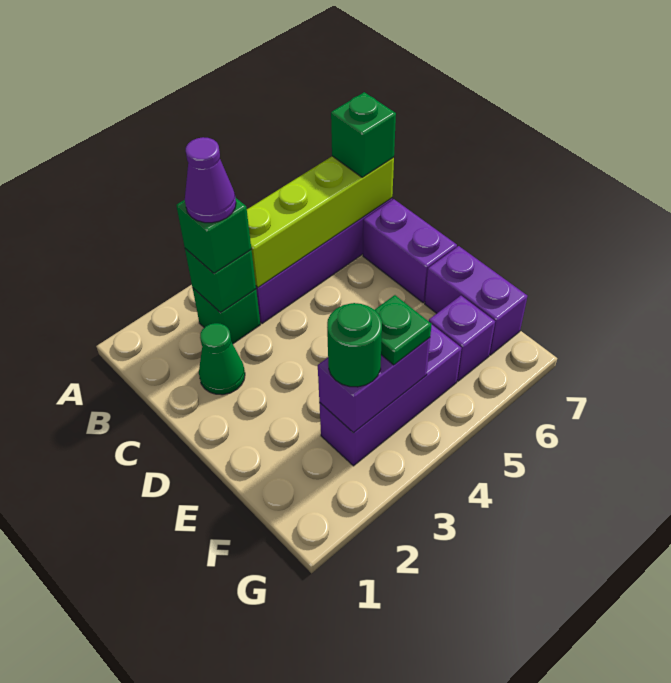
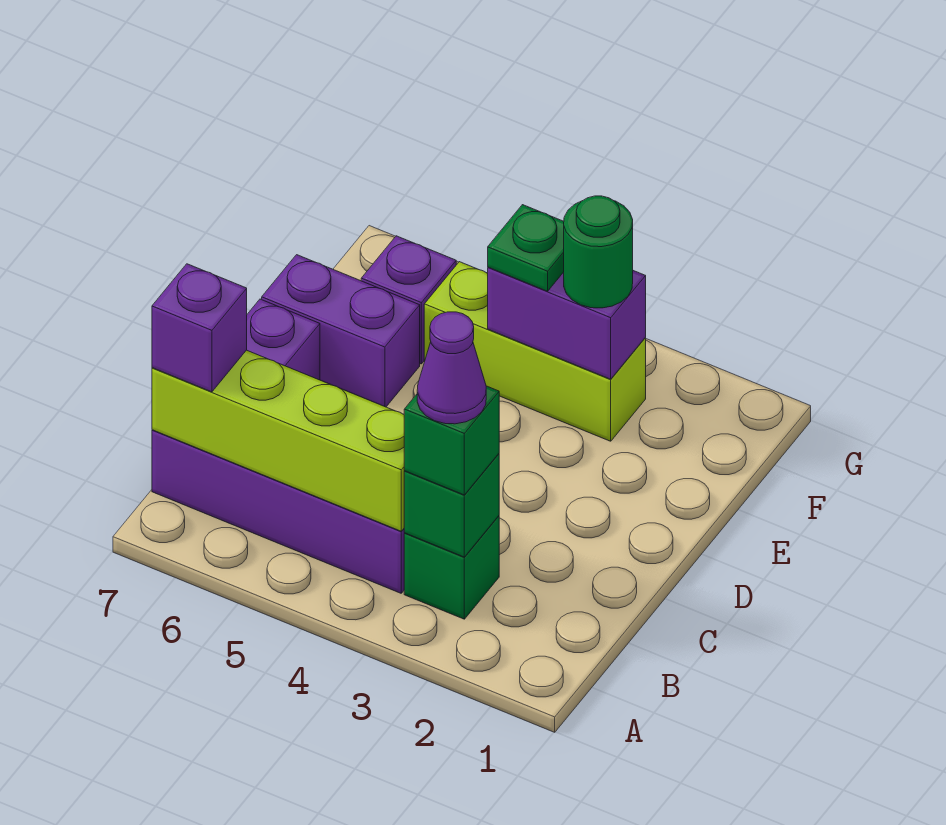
green 1x1 brick [331,92,396,178] -> purple 1x1 brick [152,264,247,392]
green 1x1 cone [199,323,245,395] -> none
purple 1x2 brick [425,246,527,355] -> purple 1x2 brick turned to [262,255,420,407]
purple 1x3 brick [319,325,462,466] -> lime 1x3 brick [424,262,646,441]

